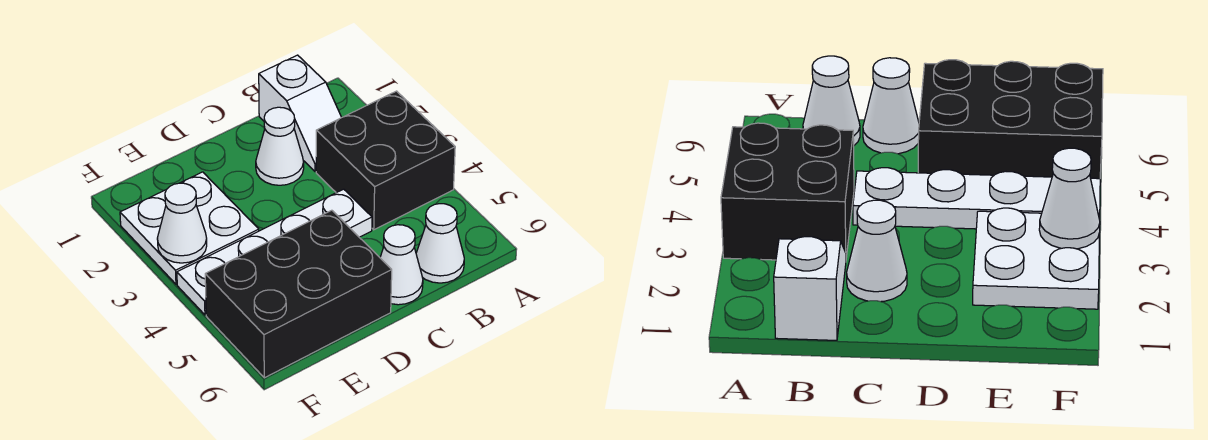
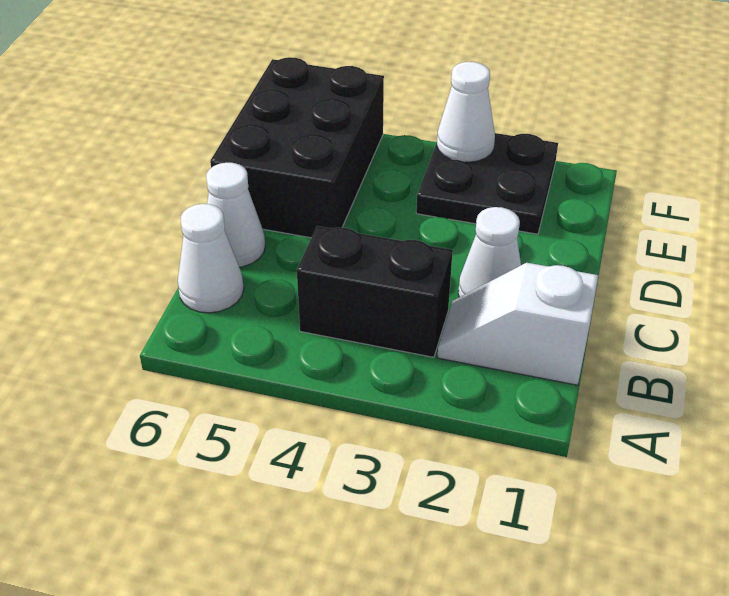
black 2x2 brick [316,91,455,230] -> black 1x2 brick [297,226,453,357]
white 1x4 plate [177,189,372,315] -> none
white 2x2 plate [120,172,259,284] -> black 2x2 plate [416,133,558,234]

